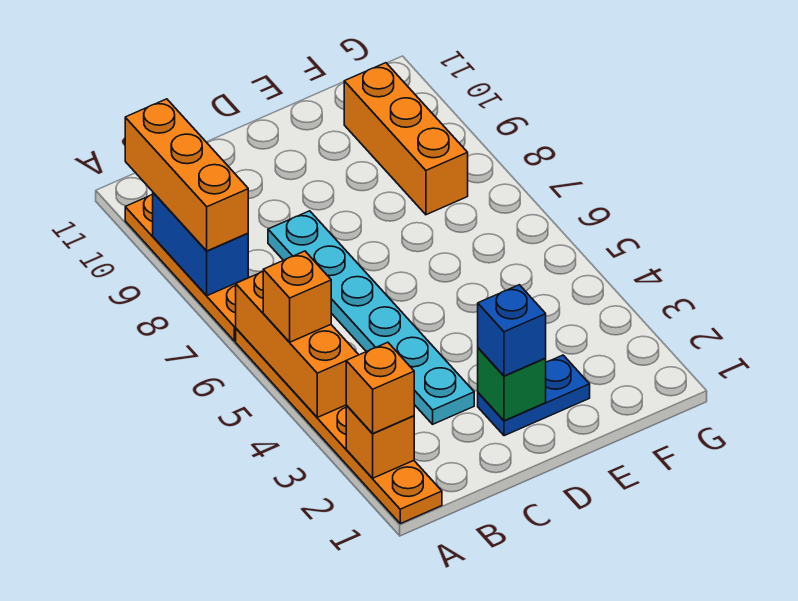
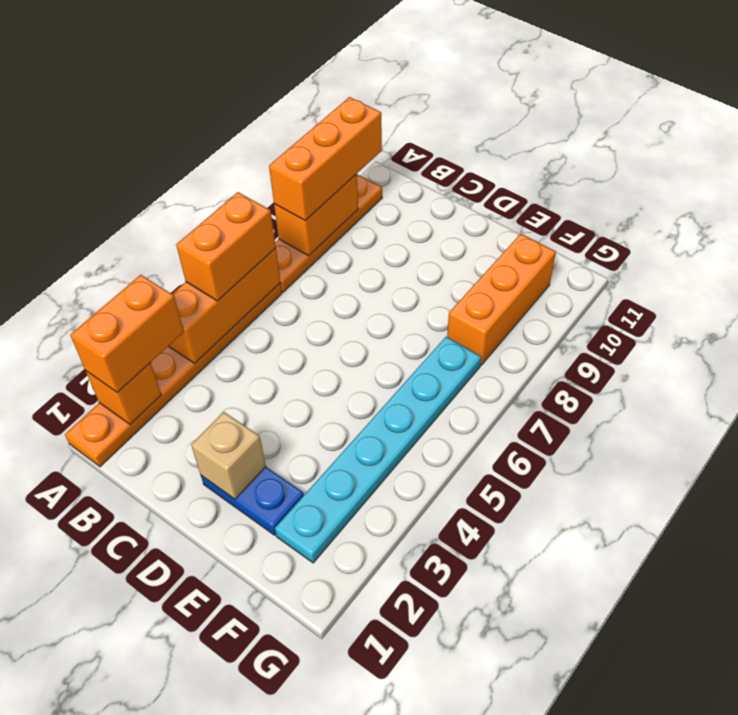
orange 1x1 brick [346,342,414,434] -> orange 1x2 brick [70,275,184,393]
orange 1x1 brick [263,251,331,342] -> orange 1x2 brick [176,192,276,301]
blue 1x2 brick [153,193,248,296] -> orange 1x2 brick [274,174,358,256]
cyan 1x6 plate [268,211,474,424] -> cyan 1x6 plate moved to [275,337,481,563]
green 1x1 brick [478,348,546,421] -> tan 1x1 brick [191,412,266,499]
blue 1x1 brick [478,285,546,376] -> none

